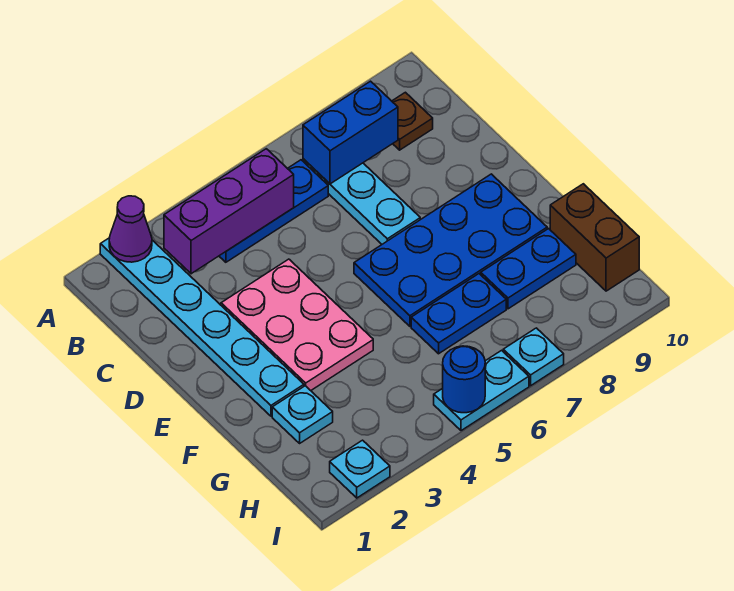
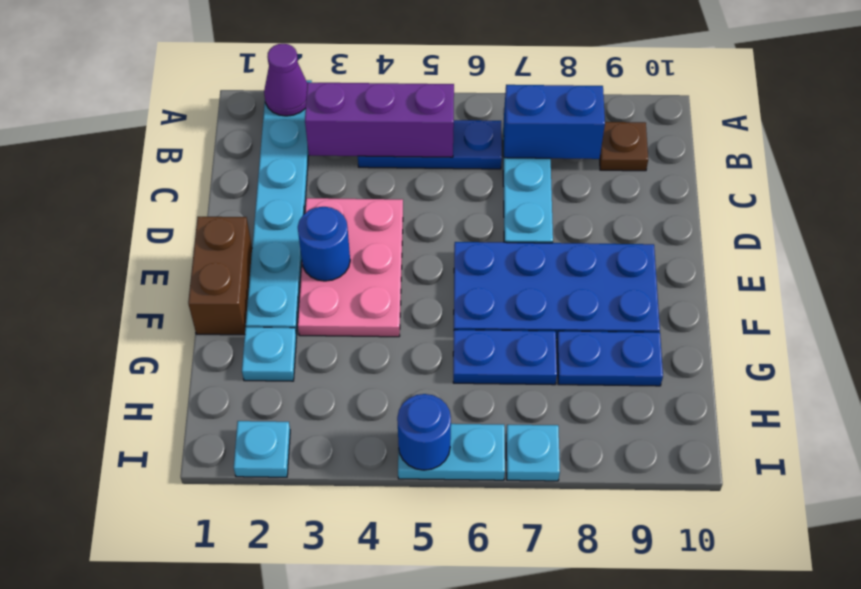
none -> blue 1x1 round brick [298,207,350,281]
brown 1x2 brick [550,184,639,291] -> brown 1x2 brick moved to [188,217,252,335]

